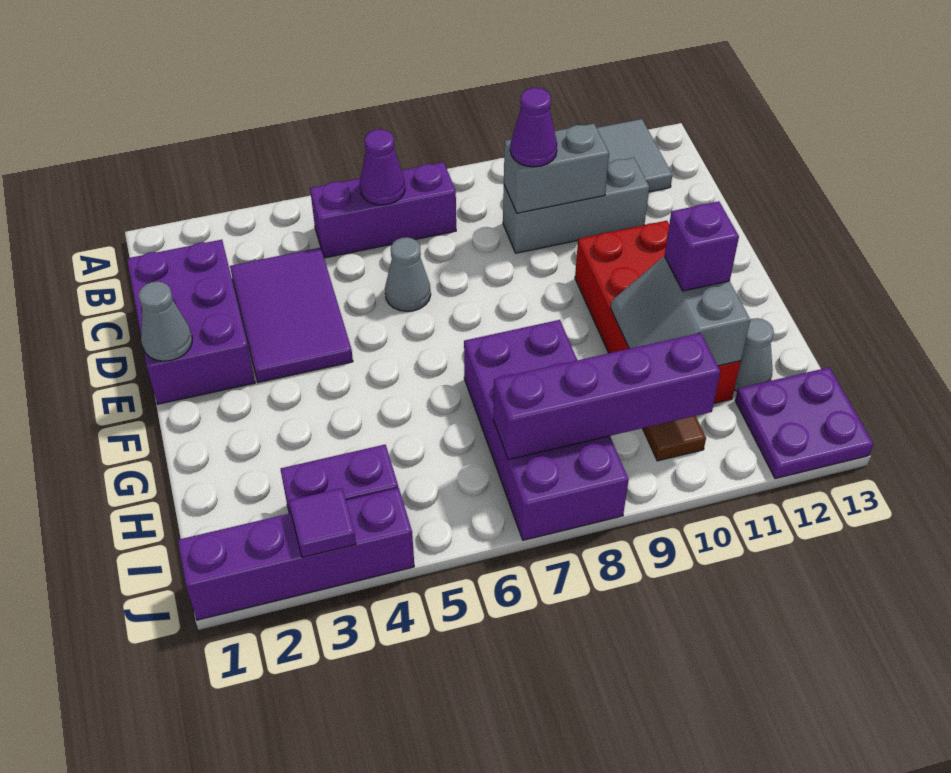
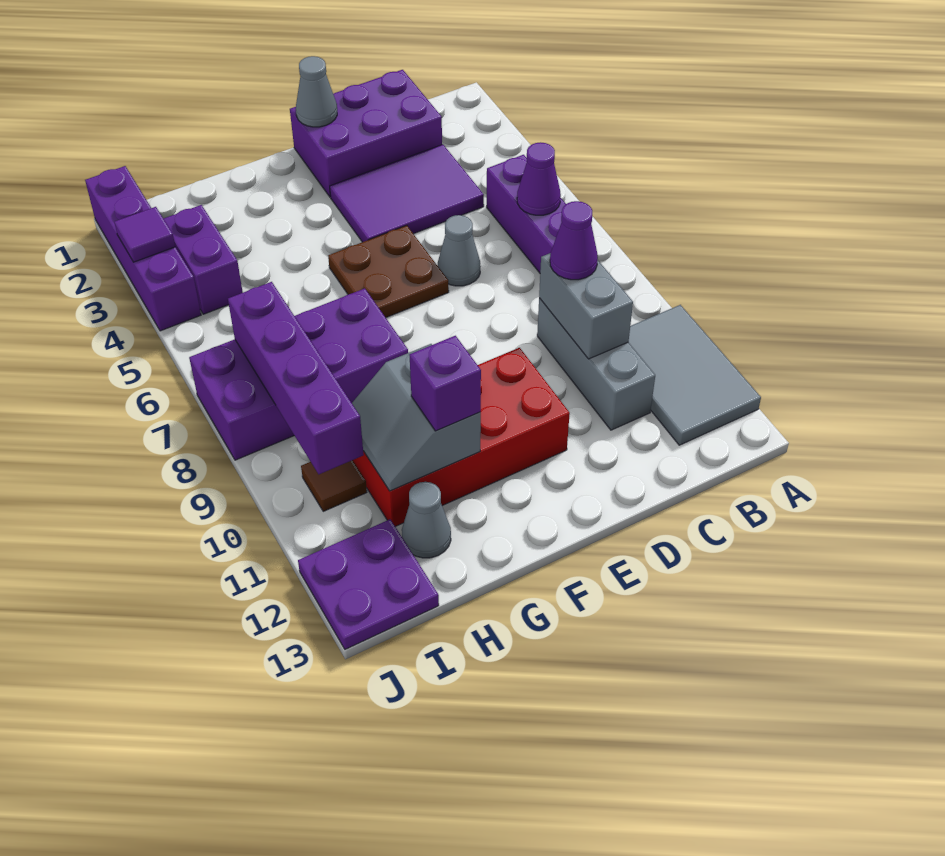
none -> brown 2x2 plate [328,225,449,318]
grey 2x2 slope [611,256,750,366] -> grey 2x2 slope turned to [352,344,481,491]

